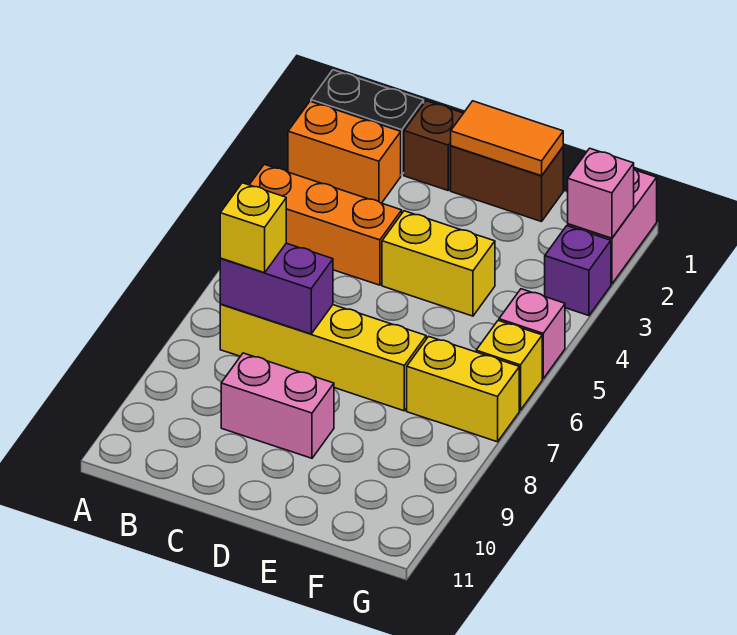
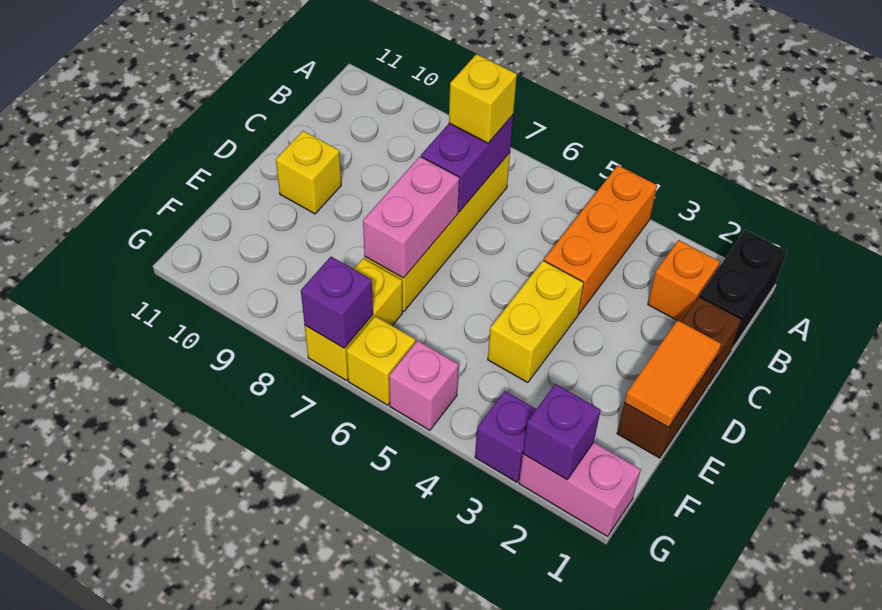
orange 1x2 brick [288,101,401,203] -> orange 1x1 brick [648,240,720,322]
pink 1x2 brick [221,353,334,458] -> pink 1x2 brick moved to [363,156,459,278]
none -> yellow 1x1 brick [276,131,341,214]
pink 1x1 brick [568,148,634,238] -> purple 1x1 brick [523,384,601,480]
none -> purple 1x1 brick [301,257,373,348]

